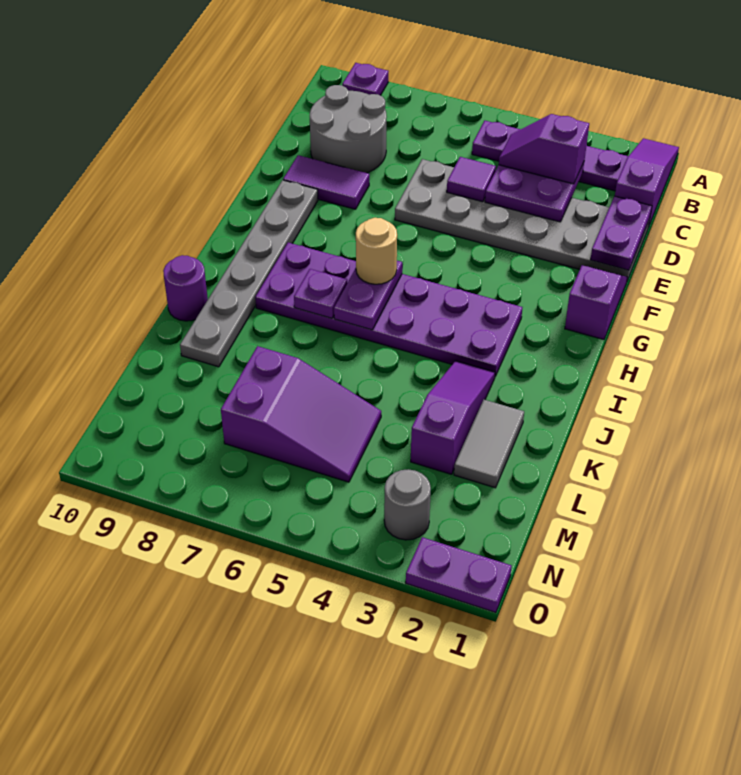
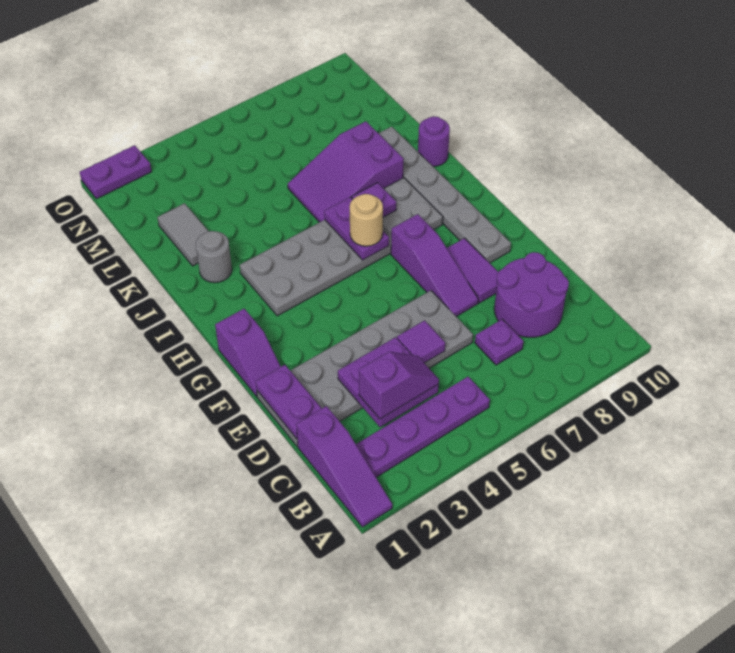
purple 1x1 plate [342,63,389,95] -> purple 1x1 plate moved to [475,319,524,365]
grey 2x2 round brick [310,85,387,173] -> purple 2x2 round brick [494,252,569,337]
purple 1x2 tile [283,155,369,209] -> purple 1x2 tile turned to [447,238,498,303]
purple 2x6 plate [255,243,522,376] -> grey 2x6 plate [240,178,443,316]
purple 1x3 slope [411,361,495,474] -> purple 1x3 slope moved to [391,214,479,316]
purple 2x3 slope [221,346,381,482] -> purple 2x3 slope moved to [288,121,404,222]
grey 1x1 round brick [384,469,431,540] -> grey 1x1 round brick moved to [196,231,232,283]

